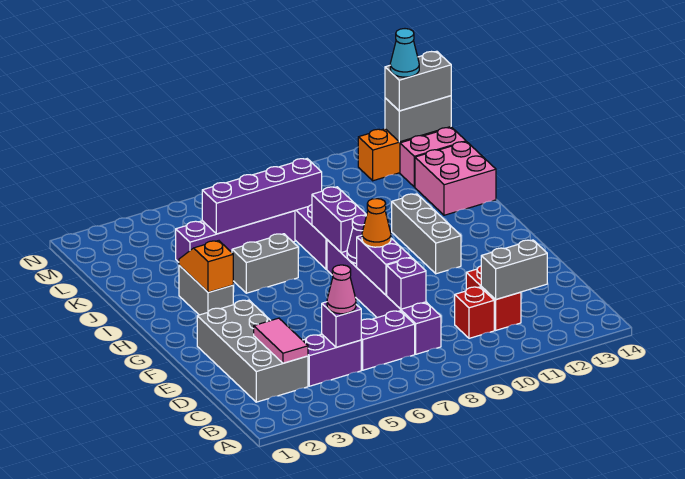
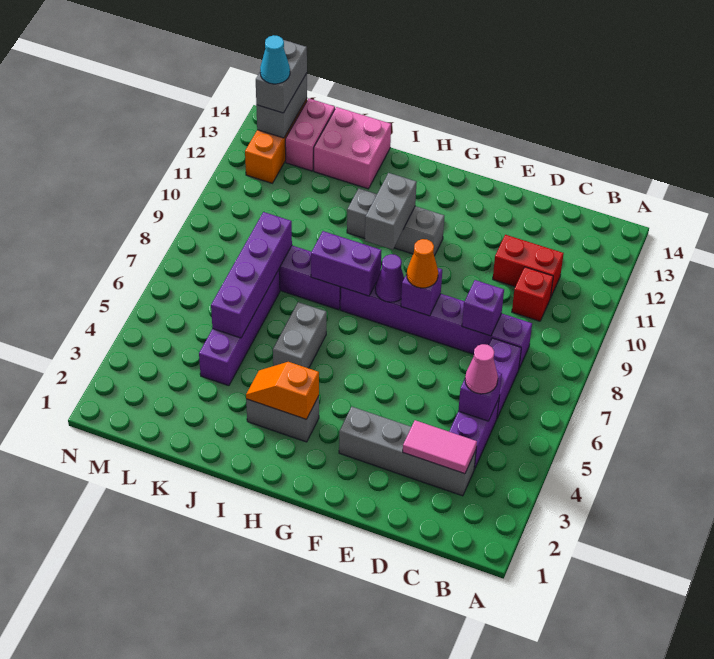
grey 2x4 brick [197,300,308,402] -> grey 1x4 brick [339,406,476,496]
grey 1x2 brick [481,240,547,300] -> grey 1x2 brick moved to [365,173,417,250]
purple 1x2 brick [357,235,411,295] -> purple 1x1 brick [401,268,442,316]

